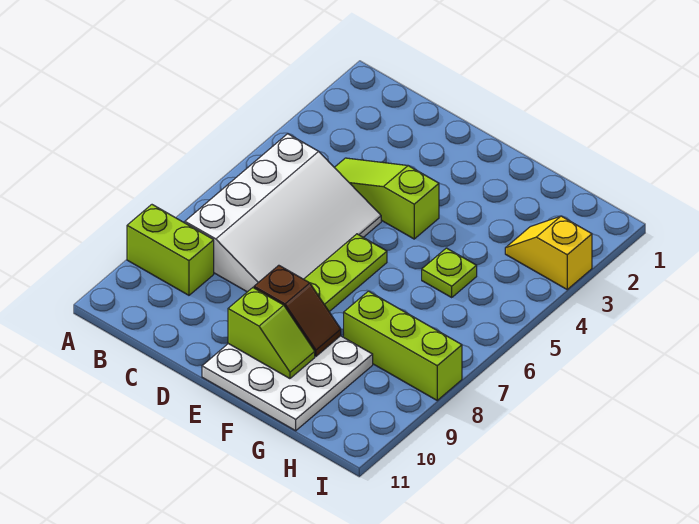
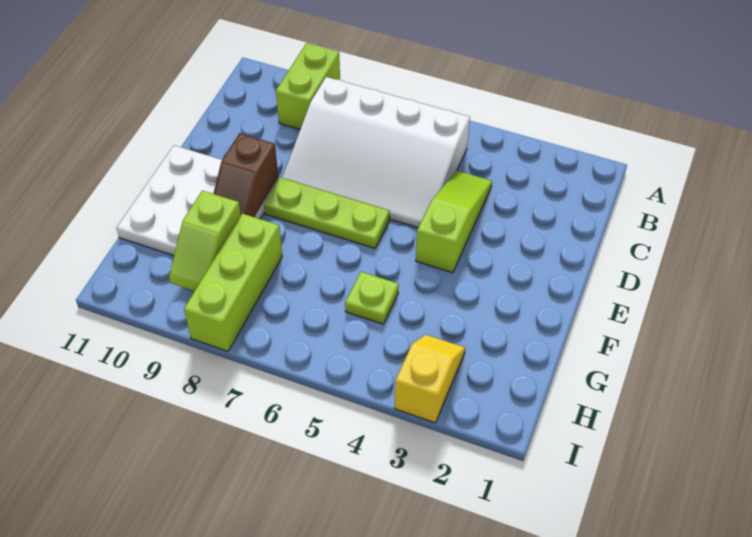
lime 1x2 slope [228,288,315,379] -> lime 1x2 slope moved to [169,191,241,291]

